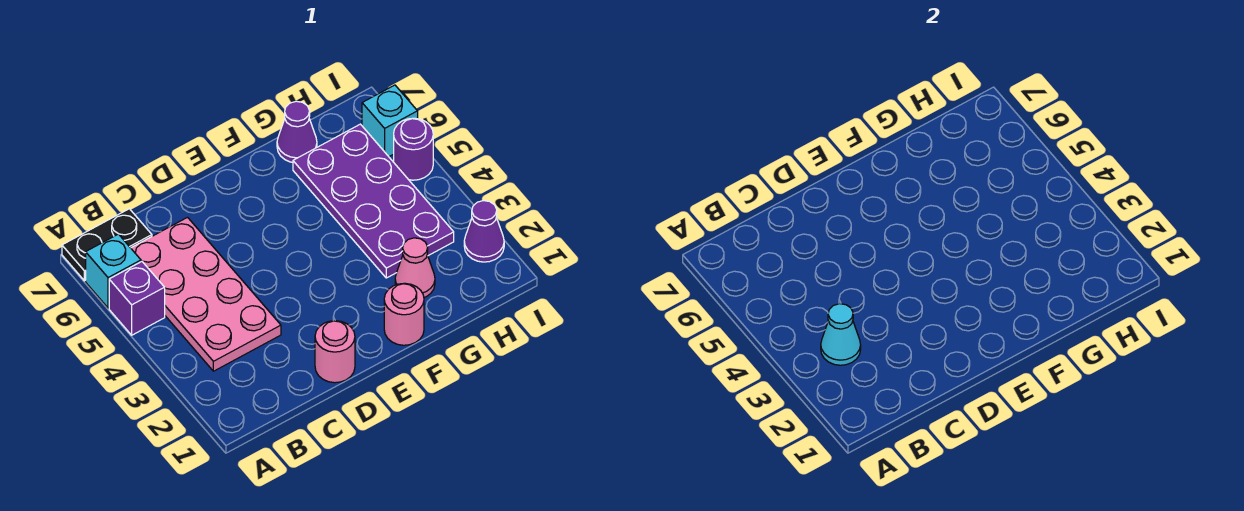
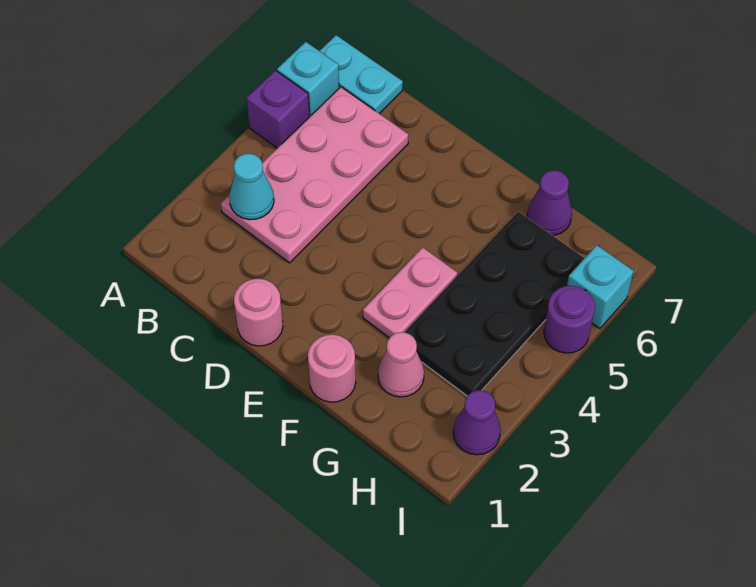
black 1x2 plate [62,209,152,281] -> cyan 1x2 plate [320,35,403,114]
none -> pink 1x2 plate [363,247,457,338]
purple 2x4 plate [293,124,454,278] -> black 2x4 plate [405,212,584,396]

